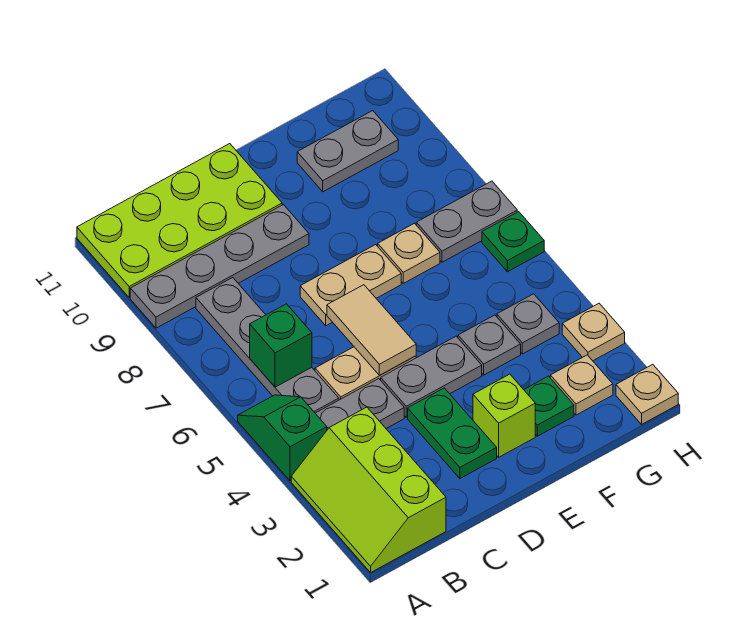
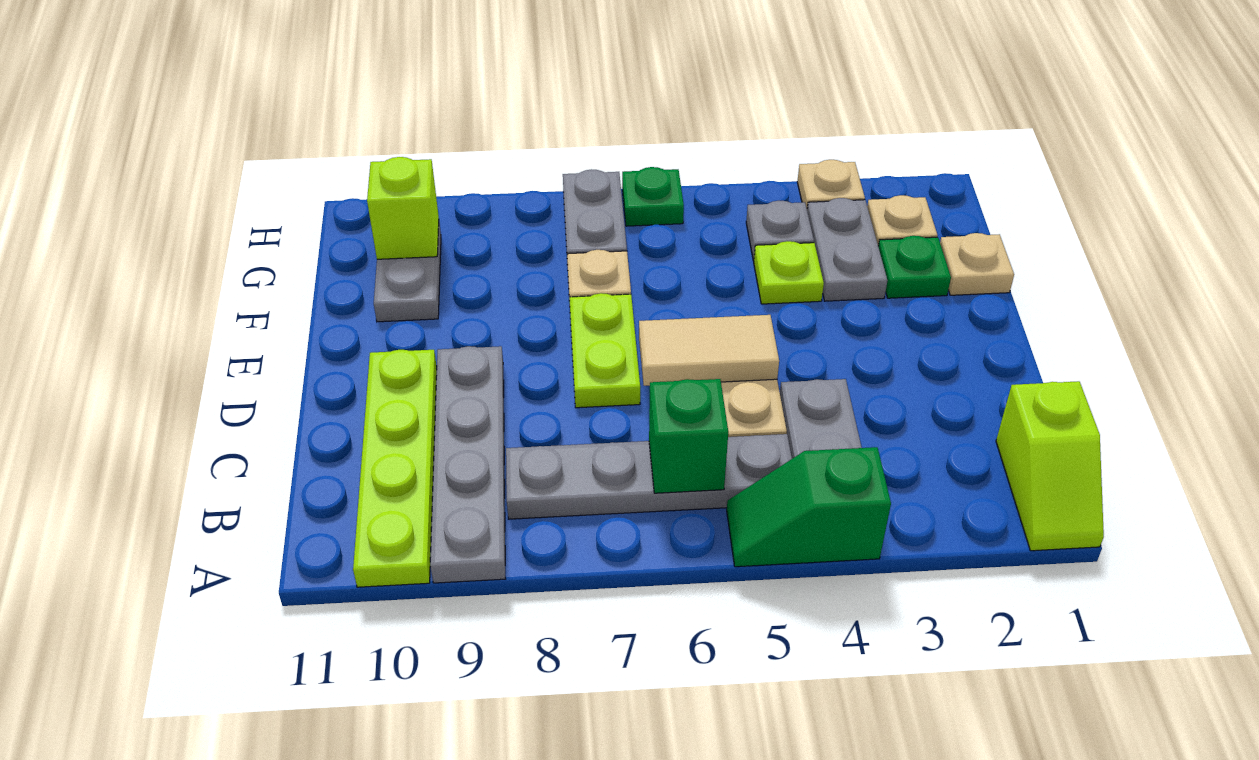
lime 2x3 slope [291,407,446,572] -> lime 1x2 slope [996,381,1104,551]
lime 2x4 plate [77,144,282,298] -> lime 1x4 plate [353,350,437,587]
green 1x2 plate [408,388,497,478] -> none
grey 1x2 plate [381,336,482,417] -> grey 1x2 plate moved to [807,198,887,301]
tan 1x2 plate [300,245,401,326] -> lime 1x2 plate [570,293,640,408]
lime 1x1 brick [473,374,535,457] -> lime 1x1 brick moved to [367,157,439,259]
grey 1x1 plate [458,315,521,375] -> lime 1x1 plate [754,241,824,304]
tan 1x1 plate [616,364,678,424] -> tan 1x1 plate moved to [940,233,1014,295]

